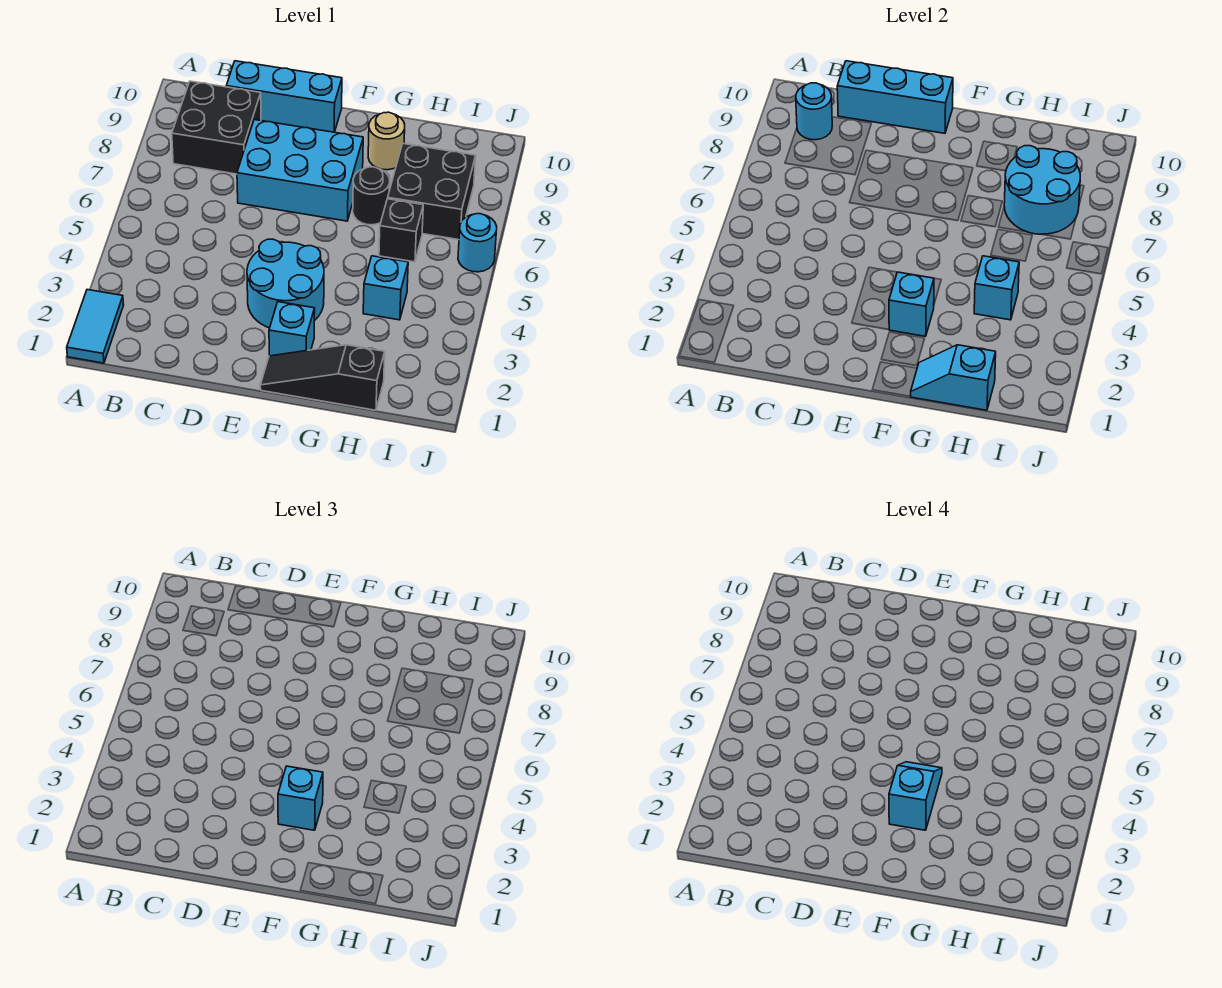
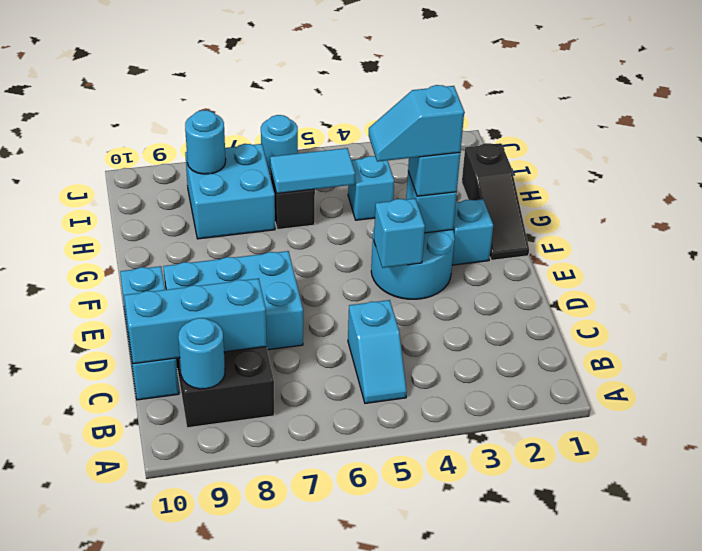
cyan 1x2 tile [67,290,124,363] -> cyan 1x2 tile moved to [270,148,355,193]
cyan 1x3 brick [837,61,953,133] -> cyan 1x3 brick turned to [124,278,267,364]
cyan 2x3 brick [237,120,363,221] -> cyan 2x3 brick turned to [163,251,303,350]
cyan 1x2 slope [910,345,996,410] -> cyan 1x2 slope moved to [348,300,407,403]
black 1x1 round brick [353,167,390,225] -> none
tan 1x1 round brick [368,112,405,170] -> none
cyan 1x1 brick [974,256,1019,320] -> cyan 1x1 brick moved to [374,199,425,268]
black 2x2 brick [388,144,476,240] -> cyan 2x2 brick [185,144,275,239]
cyan 2x2 round brick [1004,146,1080,234] -> cyan 1x1 round brick [185,110,226,174]

